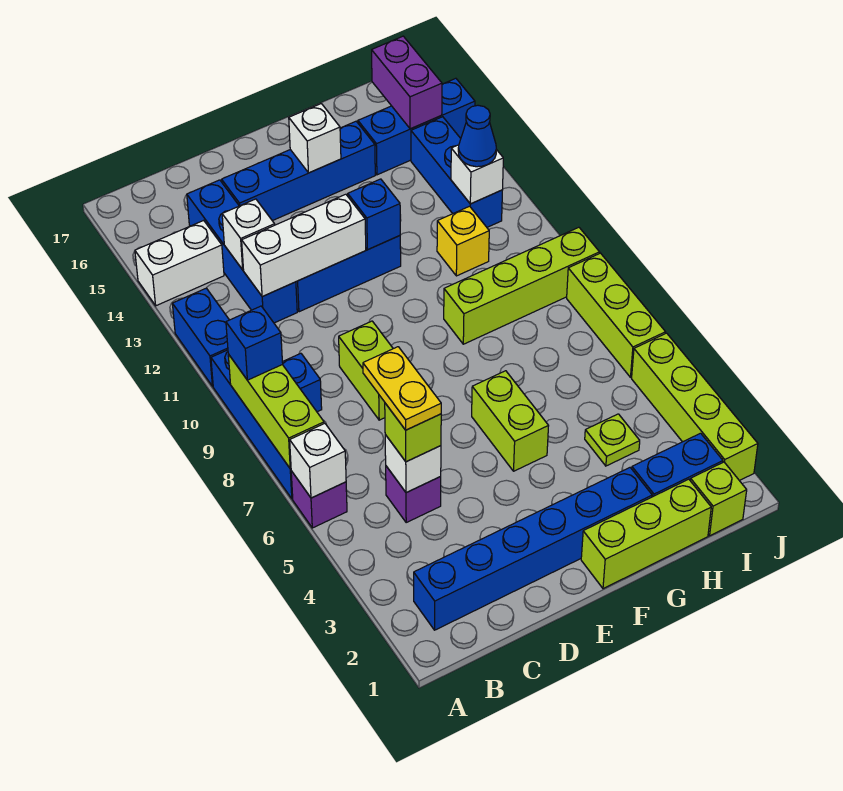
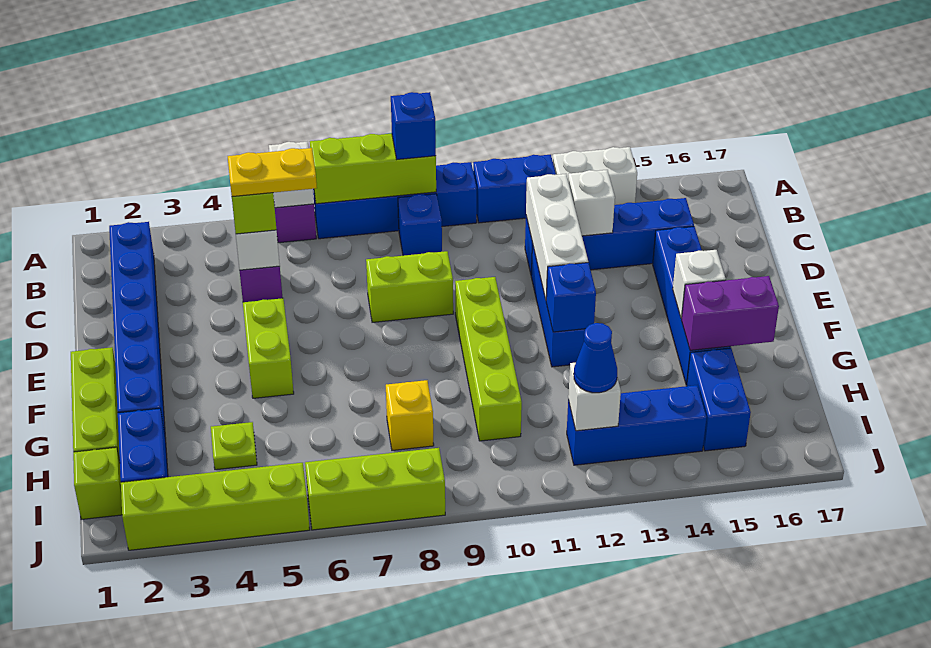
white 1x2 brick [135,220,224,306] -> white 1x2 brick turned to [553,147,637,205]
lime 1x2 brick [472,371,548,471] -> lime 1x2 brick turned to [243,298,294,398]
lime 1x4 brick [444,227,600,344] -> lime 1x4 brick moved to [455,277,522,441]
yellow 1x1 brick [437,206,489,276] -> yellow 1x1 brick moved to [386,380,434,451]
blue 1x3 brick [358,78,475,175] -> blue 1x2 brick [687,348,751,451]
purple 1x2 brick [372,36,442,129] -> purple 1x2 brick moved to [681,276,779,350]

